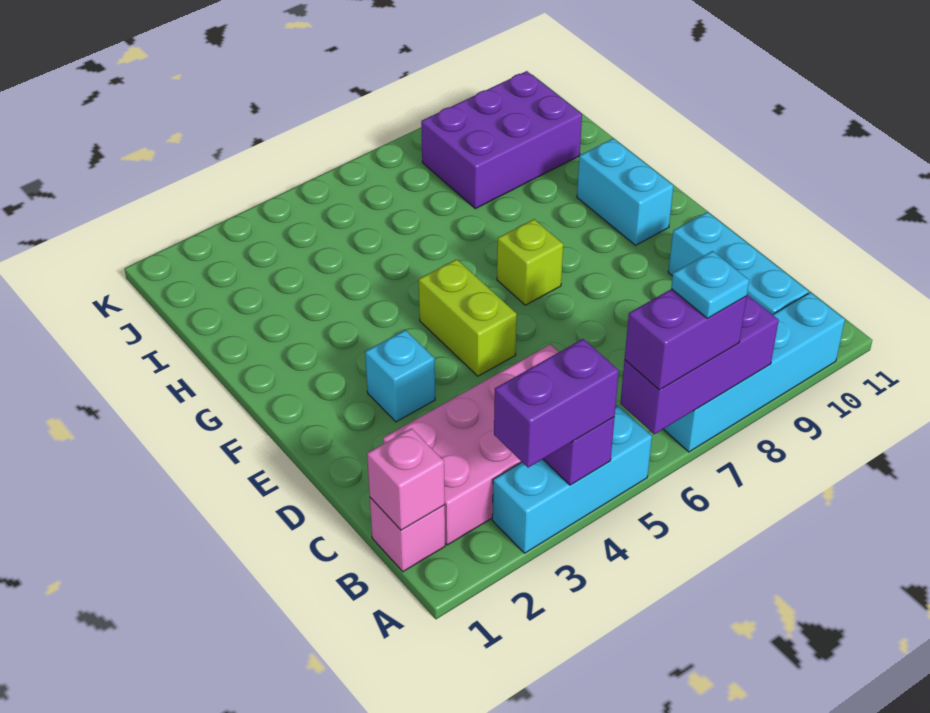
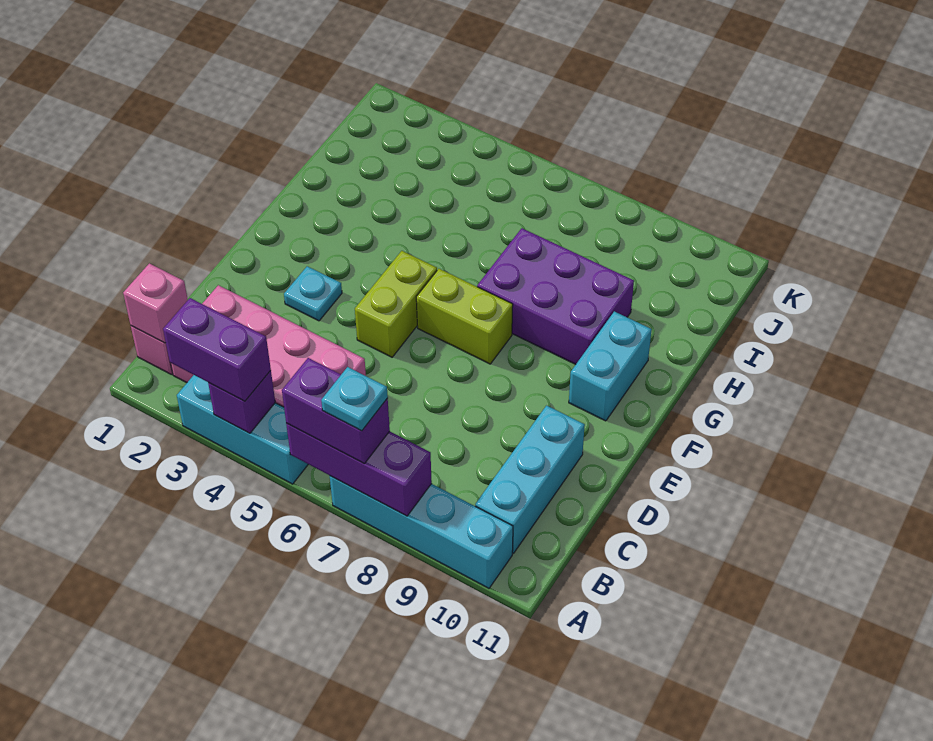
cyan 1x1 brick [365,330,435,422] -> cyan 1x1 plate [284,266,342,321]
lime 1x1 brick [497,219,563,305] -> lime 1x2 brick [416,269,513,364]
purple 2x3 brick [421,71,582,209] -> purple 2x3 brick moved to [477,228,634,364]

